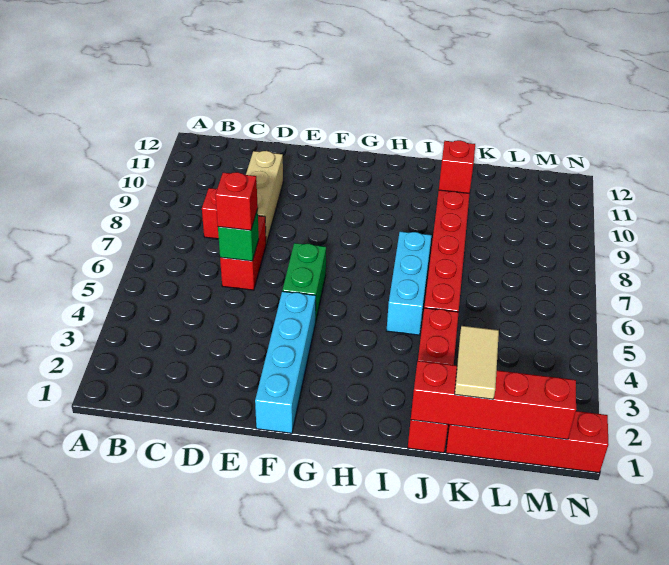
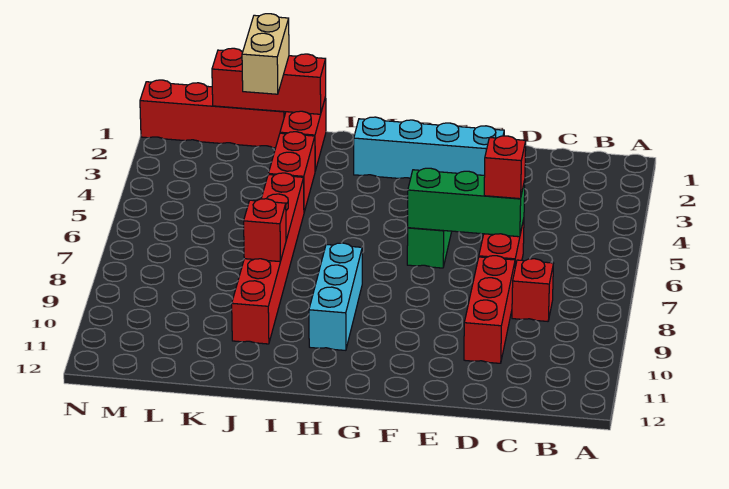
green 1x1 brick [218,209,259,261] -> green 1x3 brick [408,168,525,237]
tan 1x3 brick [246,151,283,244] -> red 1x3 brick [464,256,515,363]
cyan 1x4 brick [255,291,316,433] -> cyan 1x4 brick turned to [354,117,504,179]
cyan 1x3 brick [387,232,431,335] -> cyan 1x3 brick moved to [309,243,362,350]
red 1x4 brick [411,361,576,439] -> red 1x3 brick [212,48,326,114]
red 1x1 brick [439,140,475,193] -> red 1x1 brick moved to [244,199,286,262]
tan 1x2 tile [455,326,499,399] -> tan 1x2 brick [242,14,289,94]

